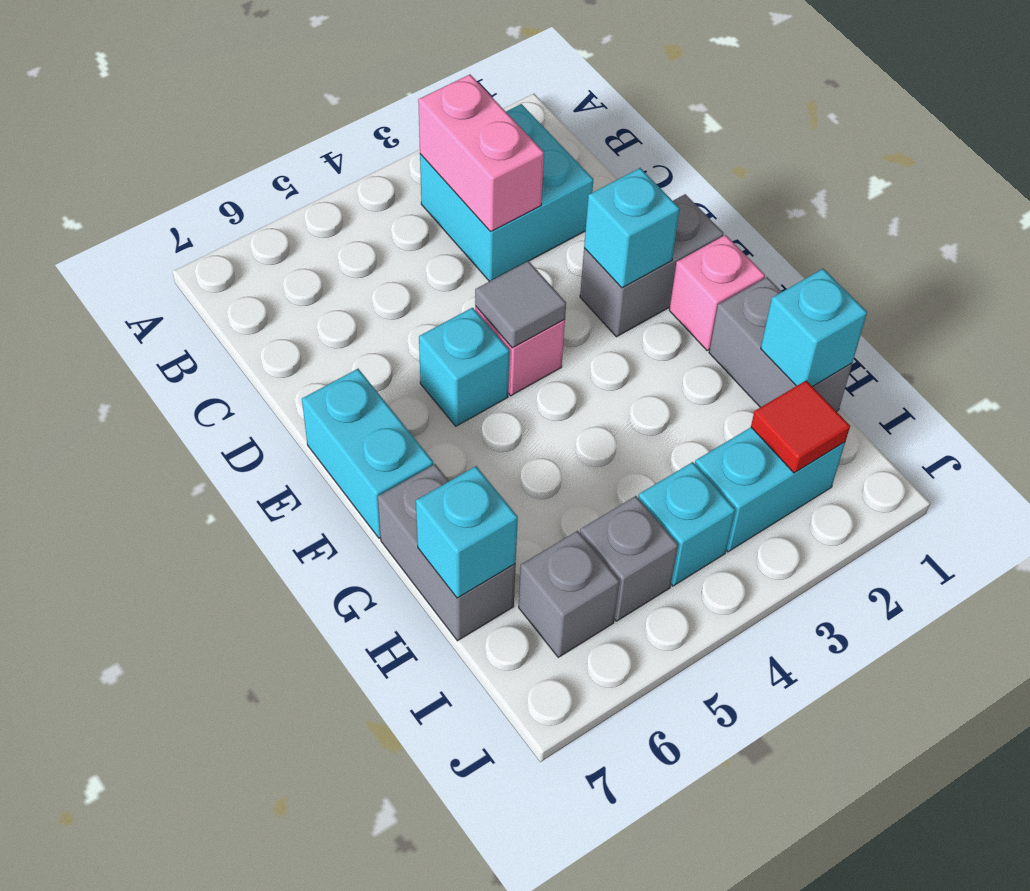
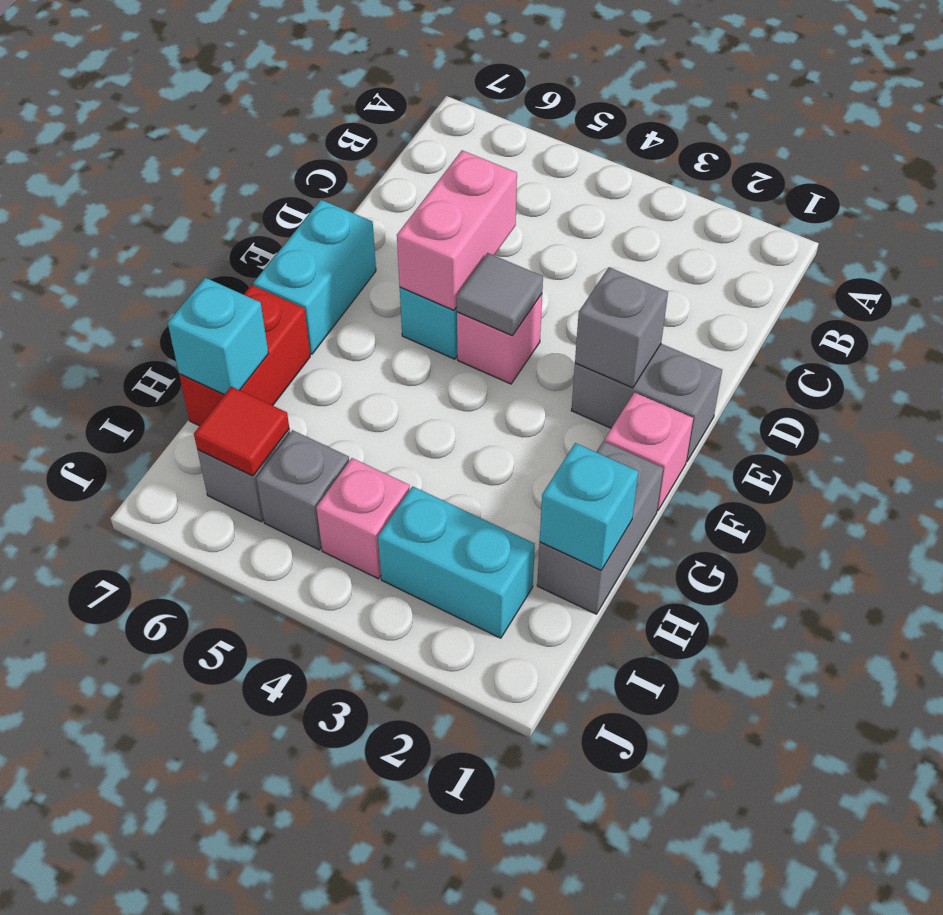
cyan 2x2 brick [420,104,593,281] -> none
pink 1x2 brick [418,75,544,231] -> pink 1x2 brick moved to [397,150,517,310]
cyan 1x1 brick [584,168,680,288] -> grey 1x1 brick [575,267,668,388]
grey 1x2 brick [378,464,516,641] -> red 1x2 brick [179,285,310,426]
red 1x1 tile [751,381,850,473] -> red 1x1 tile moved to [194,387,289,476]
cyan 1x1 brick [638,462,735,586] -> pink 1x1 brick [316,458,410,579]

